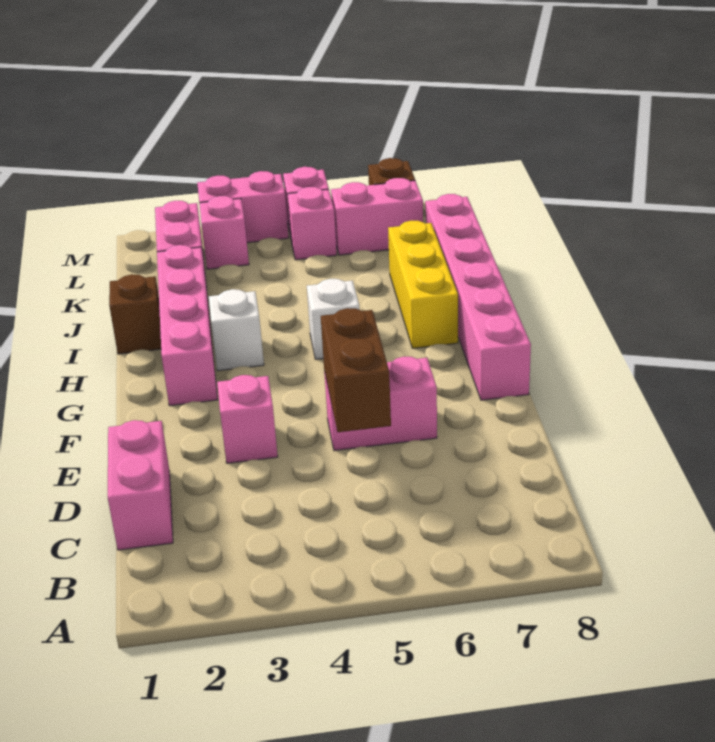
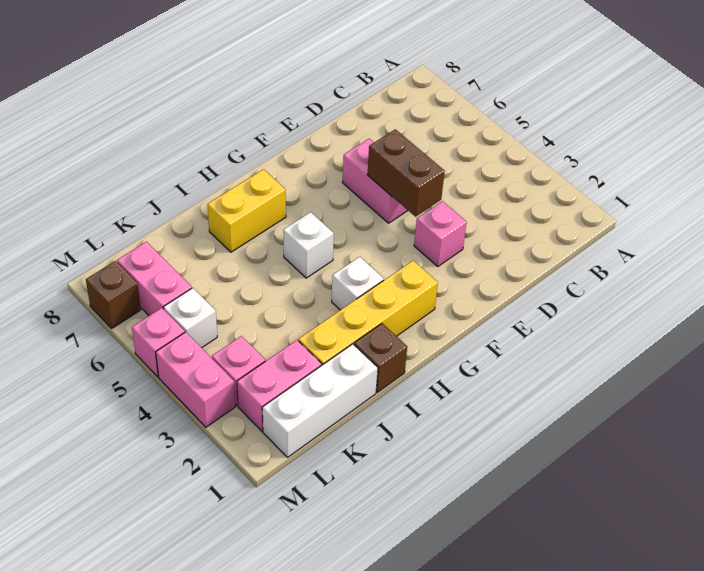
pink 1x2 brick [108,420,173,550] -> none
brown 1x2 brick [321,308,391,432] -> brown 1x2 brick turned to [368,129,445,217]
pink 1x6 brick [425,194,531,400] -> none
pink 1x4 brick [157,245,218,406] -> yellow 1x4 brick [299,260,438,365]
yellow 1x3 brick [388,221,458,348] -> yellow 1x2 brick [208,169,286,252]
none -> white 1x3 brick [262,344,378,457]
pink 1x1 brick [287,187,337,260] -> white 1x1 brick [163,288,217,348]

